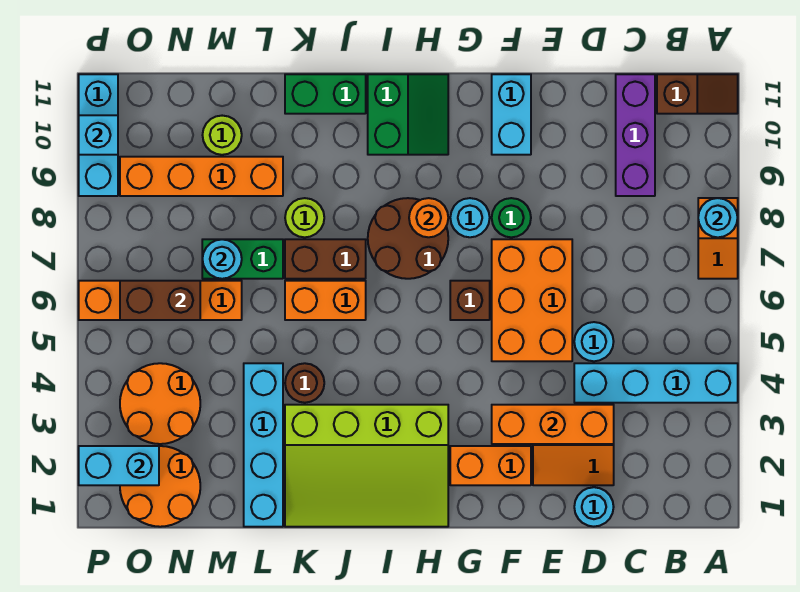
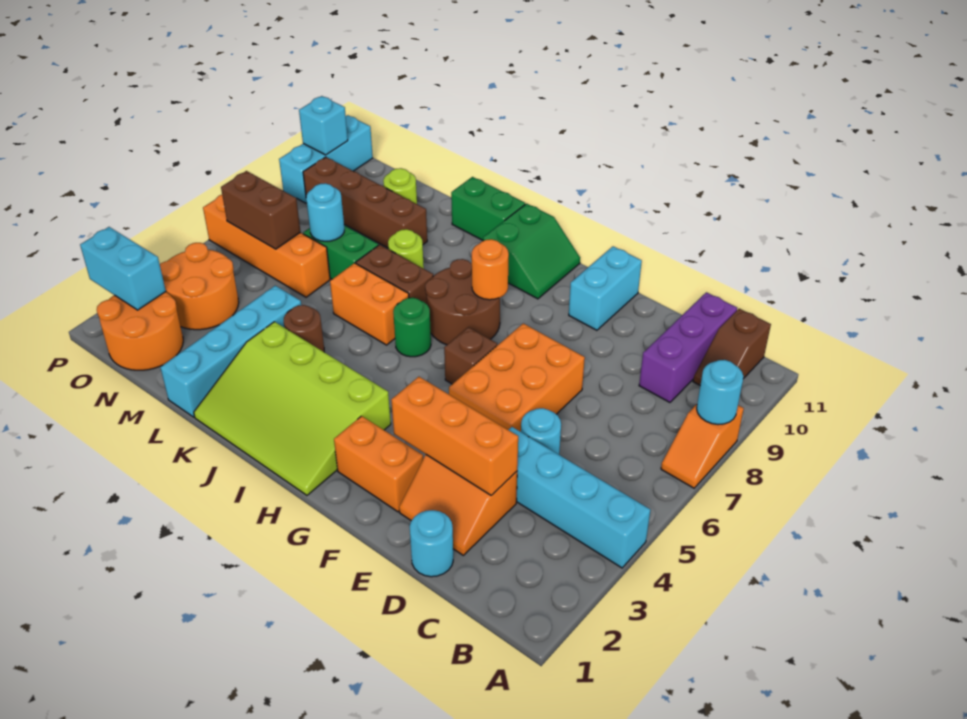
brown 1x2 slope [657,74,738,114] -> brown 1x2 slope turned to [693,309,771,385]
green 1x1 round brick [492,198,531,237] -> green 1x1 round brick moved to [393,298,431,357]
cyan 1x1 round brick [450,198,490,237] -> none
orange 1x4 brick [120,157,283,196] -> brown 1x4 brick [303,157,427,248]

